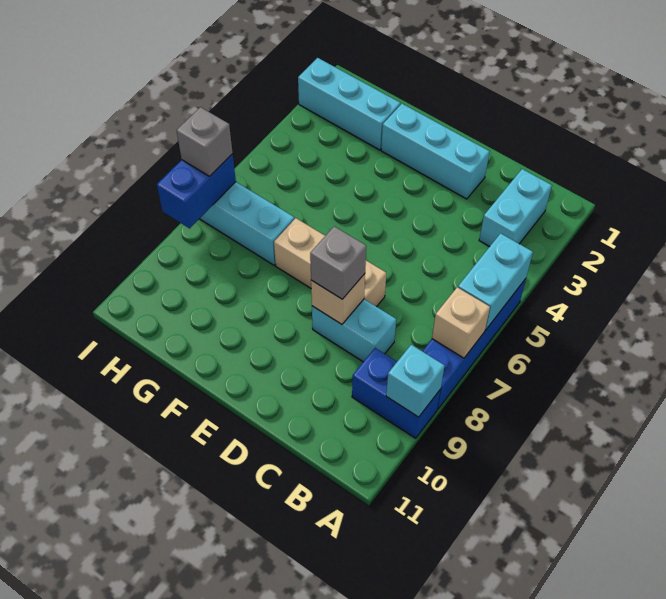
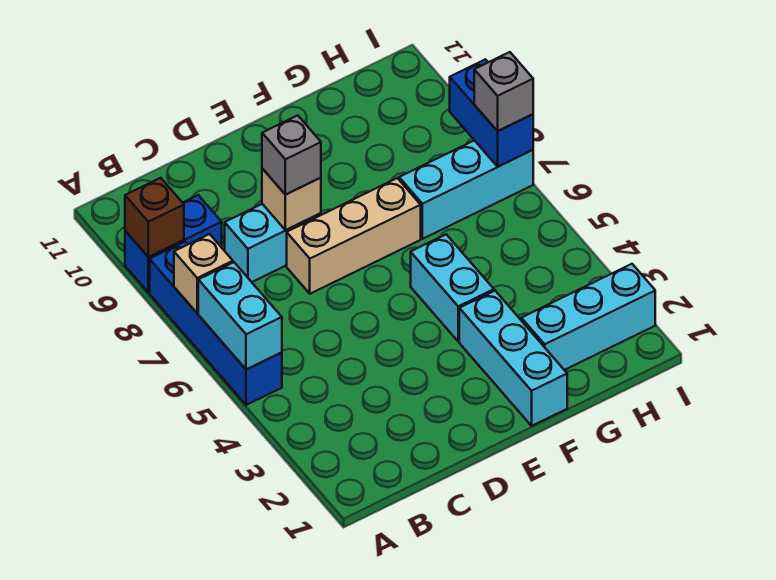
cyan 1x1 brick [386,345,445,417] -> brown 1x1 brick [125,178,184,257]
cyan 1x2 brick [479,169,552,247] -> cyan 1x2 brick moved to [411,235,494,341]
cyan 1x3 brick [381,104,489,199] -> cyan 1x3 brick turned to [459,291,567,426]

